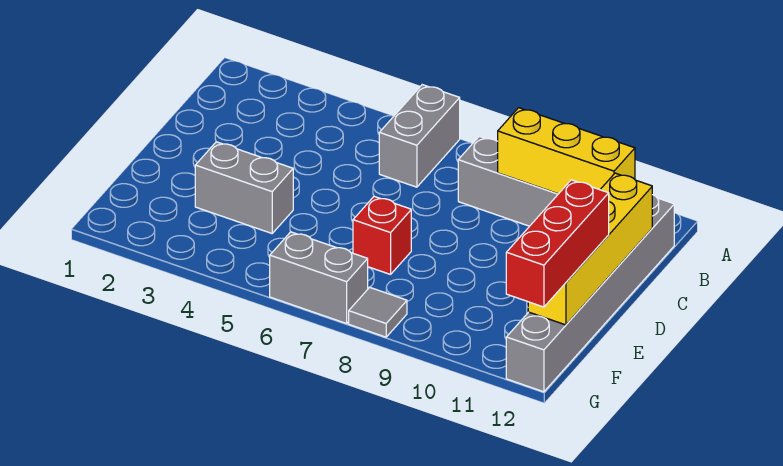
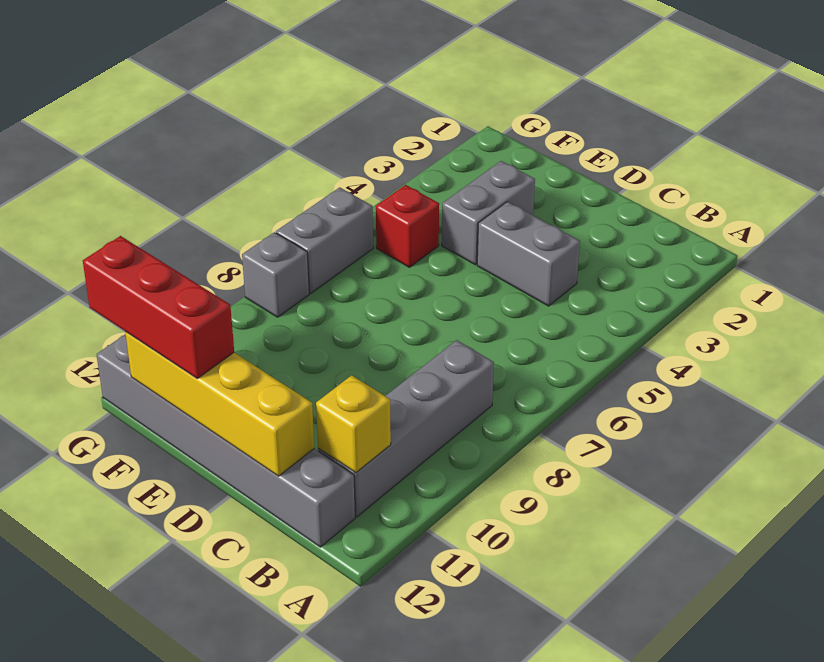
grey 1x2 brick [379,85,460,187] -> grey 1x2 brick moved to [477,202,580,306]
yellow 1x3 brick [498,108,635,194] -> yellow 1x1 brick [316,375,391,473]
red 1x1 brick [353,197,411,274] -> red 1x1 brick moved to [376,185,439,267]
grey 1x1 tile [349,287,407,337] -> grey 1x1 brick [242,232,309,317]

